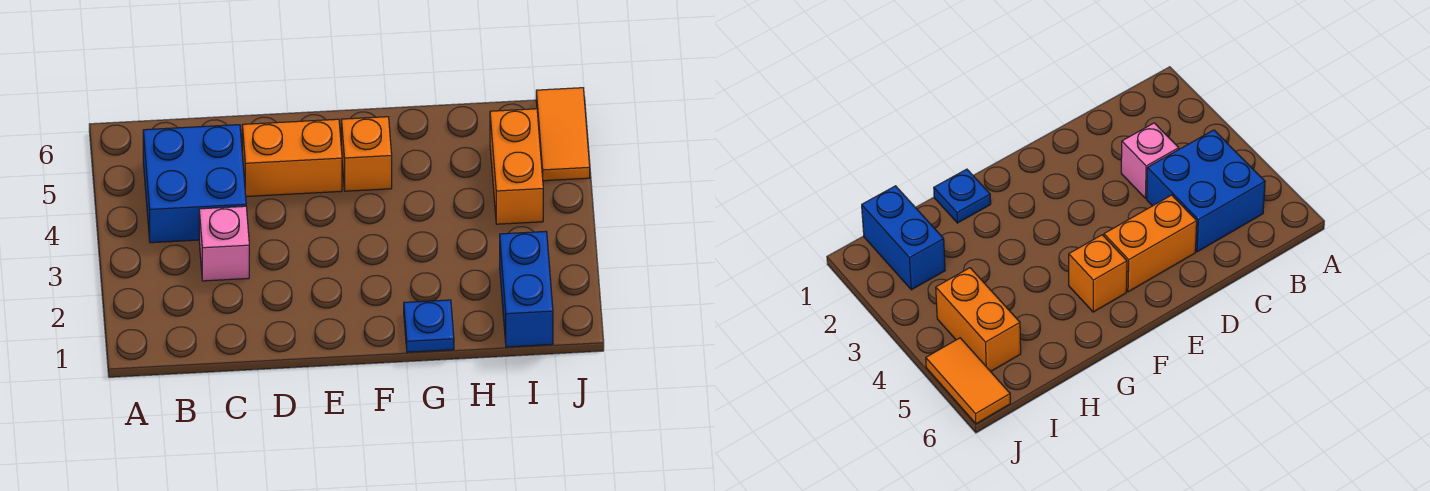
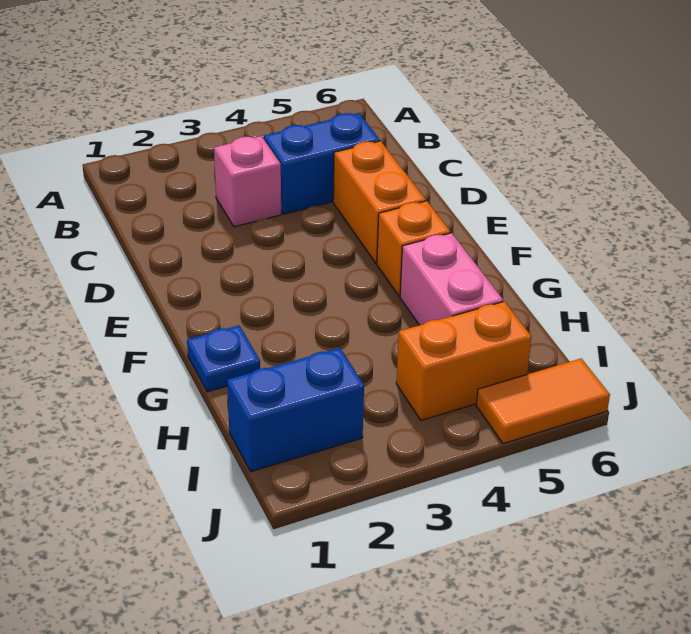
blue 2x2 brick [143,125,246,243] -> blue 1x2 brick [264,113,380,214]
none -> pink 1x2 brick [400,233,503,325]

